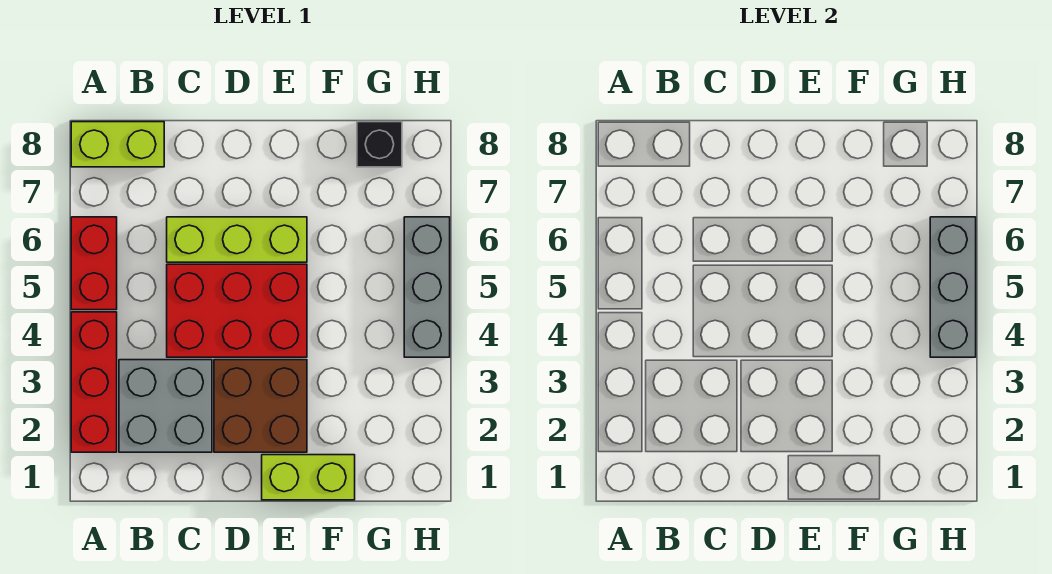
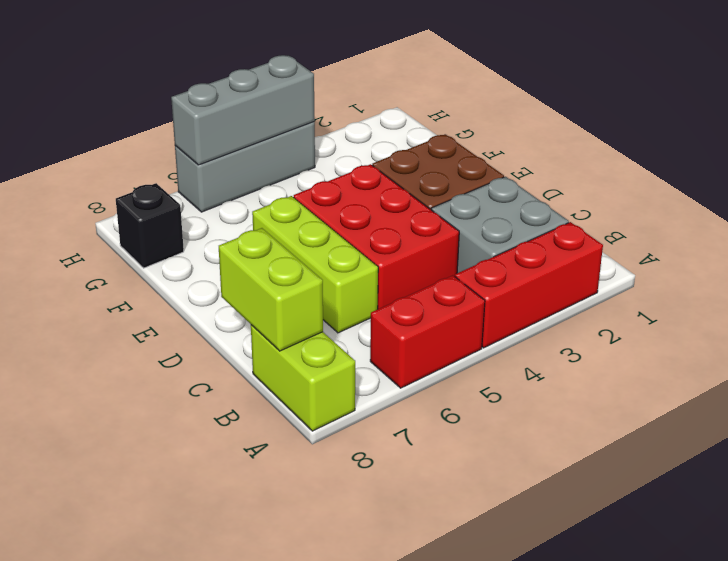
lime 1x2 brick [262,455,355,500] -> lime 1x2 brick moved to [219,228,323,351]

